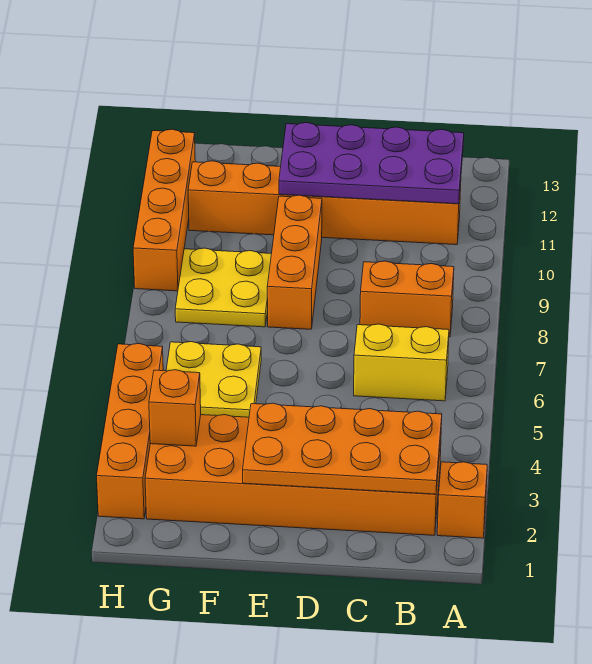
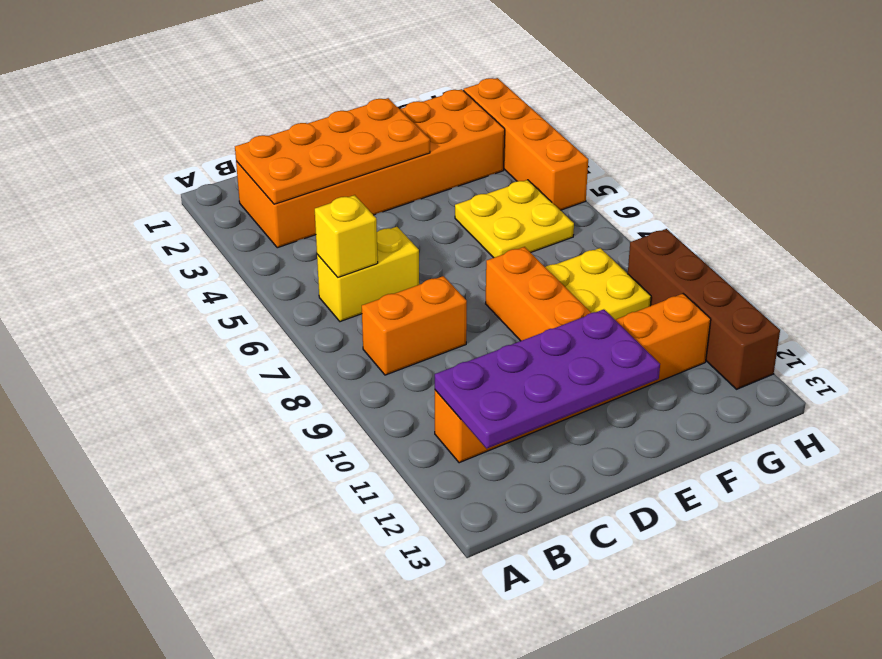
orange 1x1 brick [437,462,487,538] -> none
none -> yellow 1x1 brick [315,195,378,277]
orange 1x1 brick [149,370,201,446] -> none
orange 1x4 brick [133,129,195,291] -> brown 1x4 brick [628,229,780,389]

